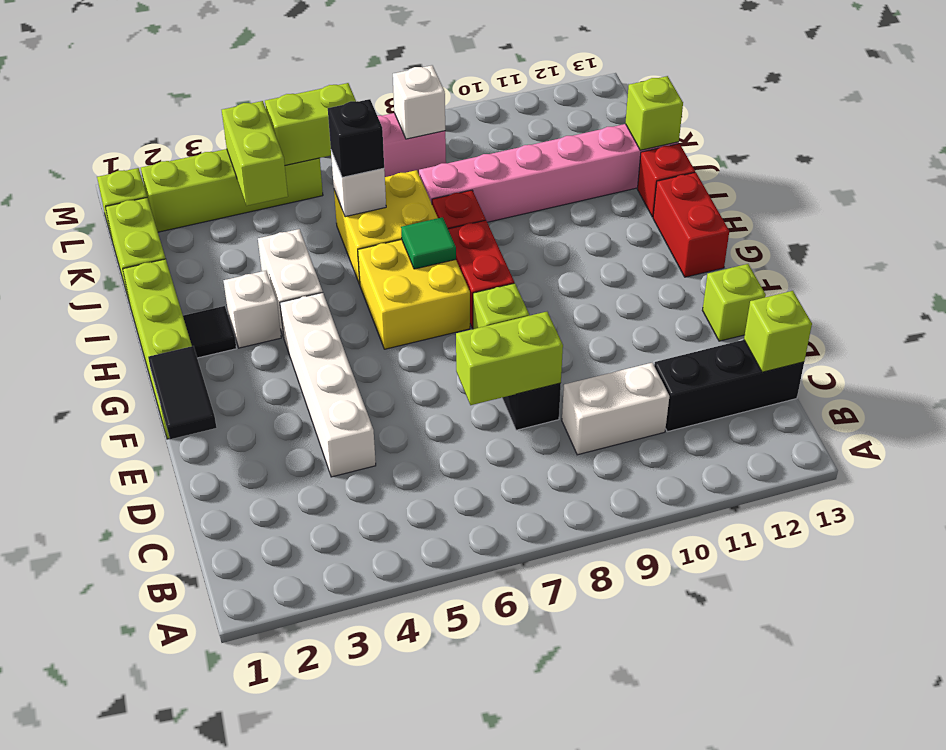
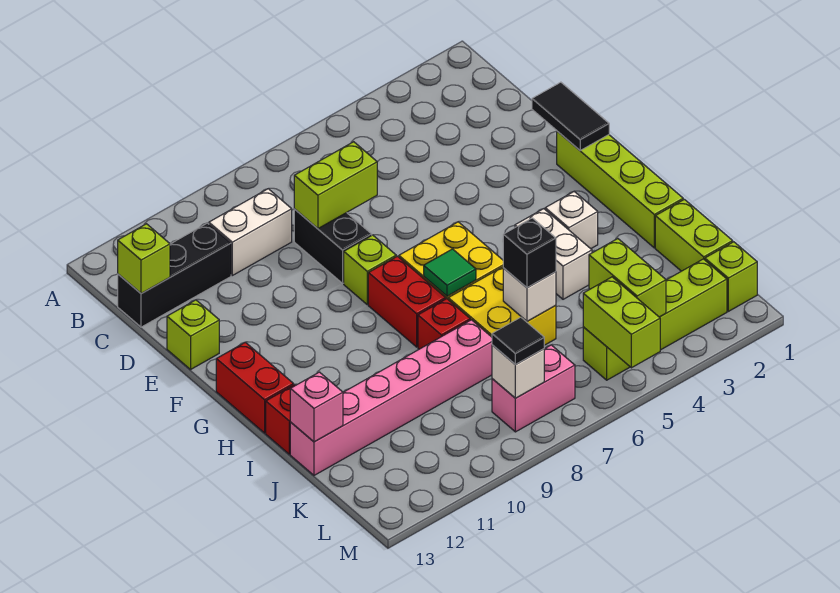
white 1x4 brick [280,293,376,477] -> none
black 1x1 tile [183,306,236,358] -> black 1x1 tile moved to [492,317,544,365]
lime 1x1 brick [625,76,683,150] -> pink 1x1 brick [290,372,343,442]
lime 1x2 brick [265,83,356,165] -> lime 1x2 brick turned to [583,277,660,368]

